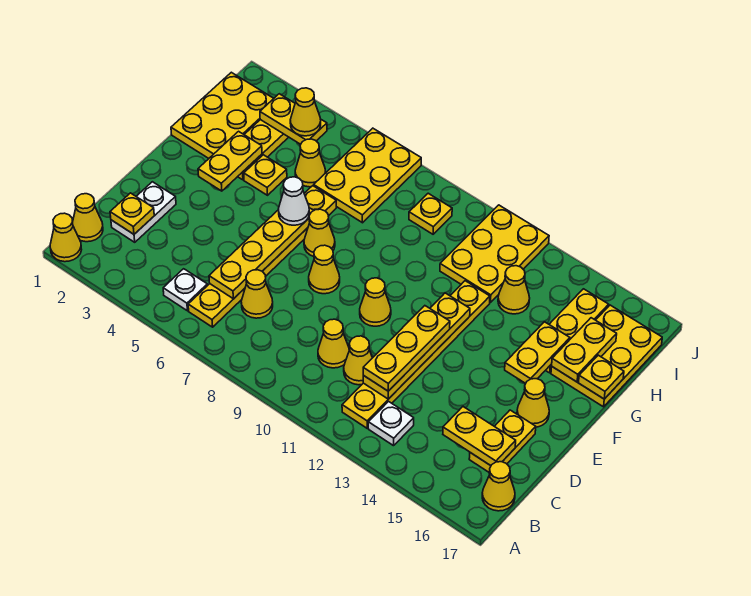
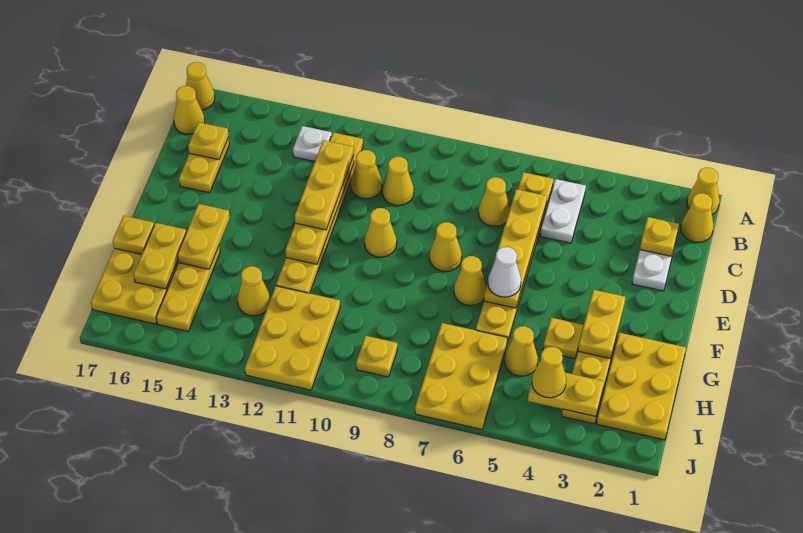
white 1x1 plate [163,269,207,311] -> white 1x2 plate [540,179,586,243]
yellow 1x2 plate [443,407,516,466] -> yellow 1x1 plate [188,122,229,160]
yellow 1x1 cone [517,379,549,427] -> yellow 1x1 cone moved to [186,62,215,110]

